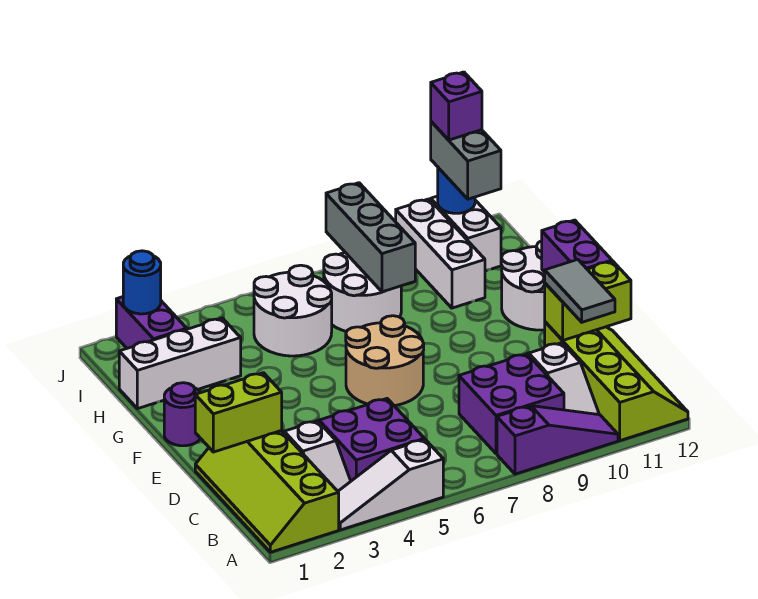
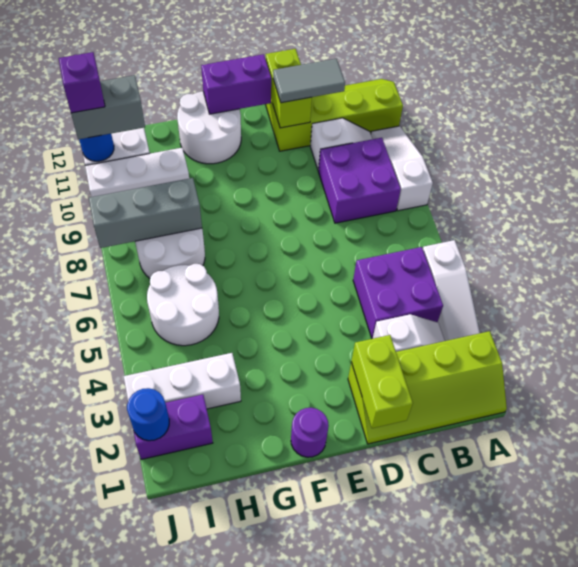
purple 1x3 slope [497,406,618,474] -> white 1x3 slope [371,126,433,211]
tan 2x2 round brick [346,316,424,406] -> none
white 1x3 brick [119,318,241,409] -> white 1x3 brick turned to [124,353,241,409]

